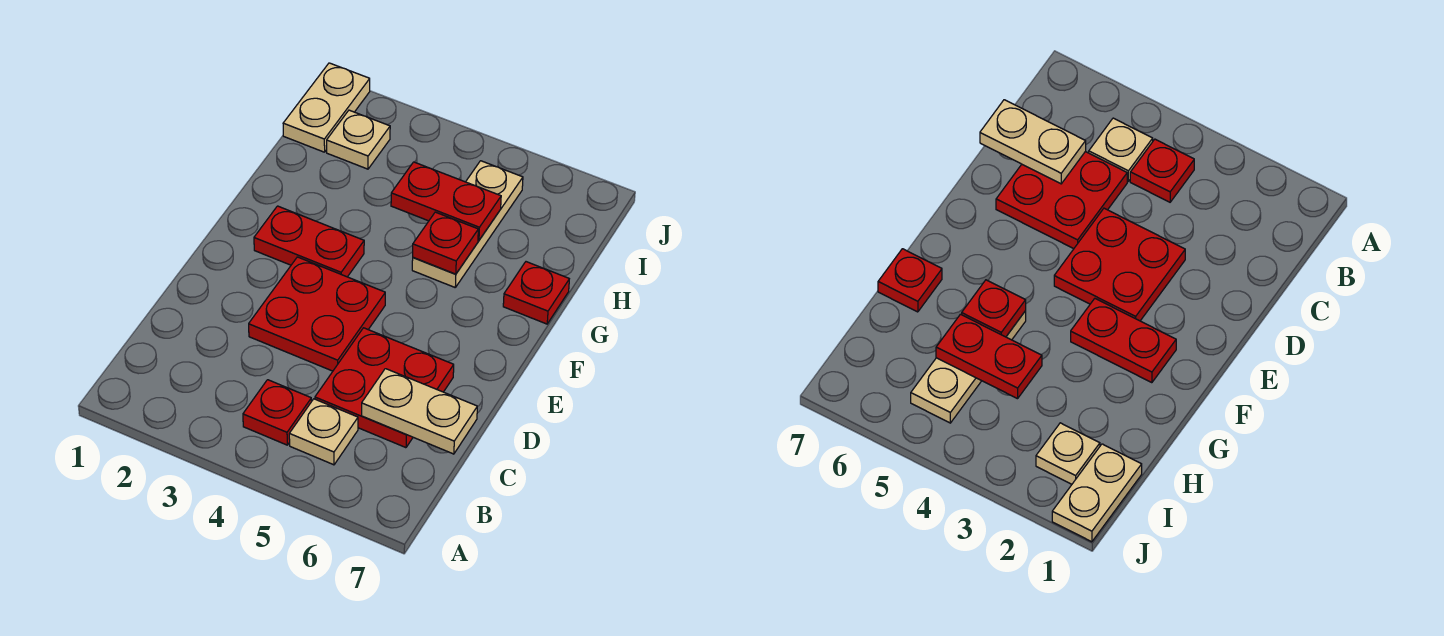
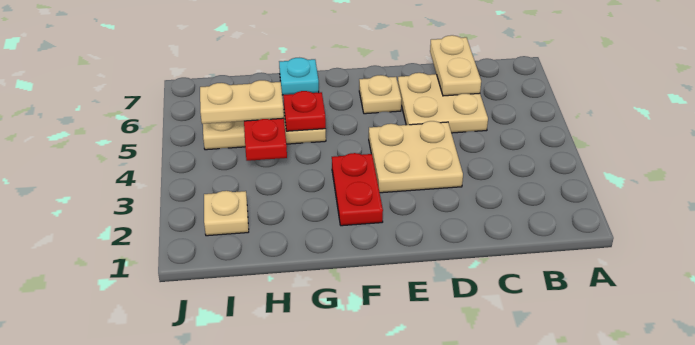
red 1x1 plate [243,380,311,445] -> none
tan 1x1 plate [289,399,358,465] -> tan 1x1 plate moved to [359,75,401,114]
red 2x2 plate [315,328,454,448] -> tan 2x2 plate [398,73,488,133]
red 2x2 plate [249,257,385,371] -> tan 2x2 plate [369,121,463,193]
red 1x1 plate [503,262,569,324] -> cyan 1x1 plate [279,58,319,95]
tan 1x2 plate [283,63,370,152] -> tan 1x2 plate moved to [200,80,284,124]

